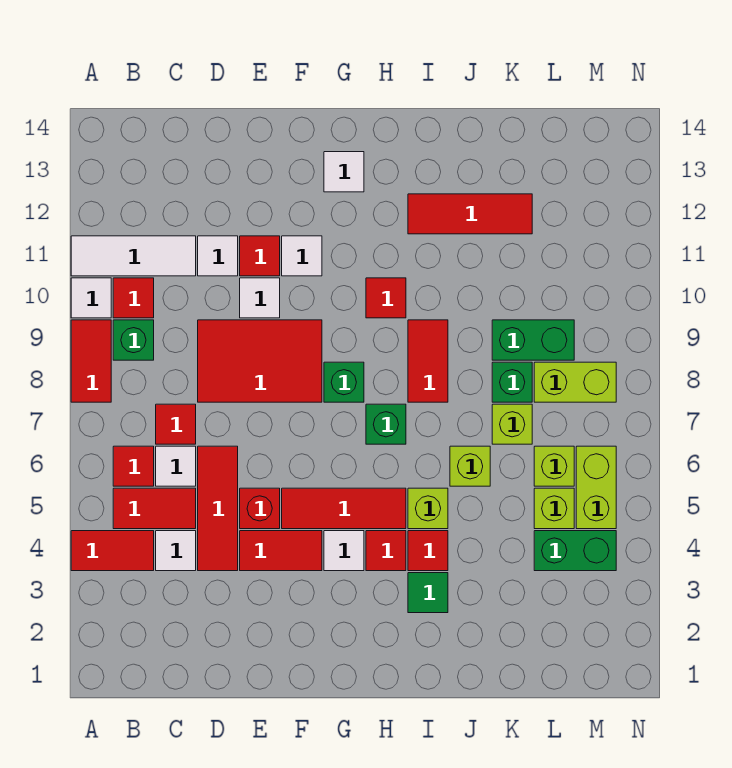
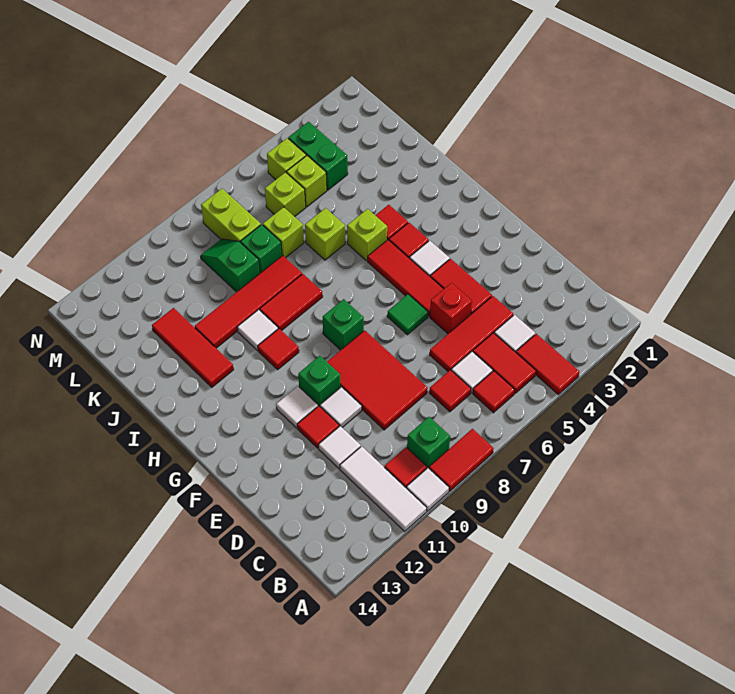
white 1x1 tile [324,152,364,192] -> white 1x1 tile moved to [237,310,278,350]
green 1x1 brick [366,404,406,444] -> green 1x1 brick moved to [298,356,340,406]
green 1x1 tile [408,573,448,613] -> green 1x1 tile moved to [387,294,428,335]
none -> red 1x4 tile [195,255,302,348]
green 1x2 brick [492,320,574,360] -> green 1x2 slope [200,239,260,292]
lime 1x2 brick [576,446,616,529] -> lime 1x1 brick [267,138,306,180]

